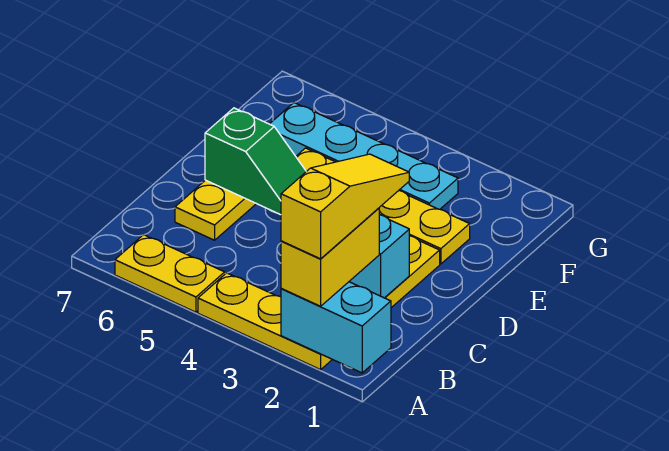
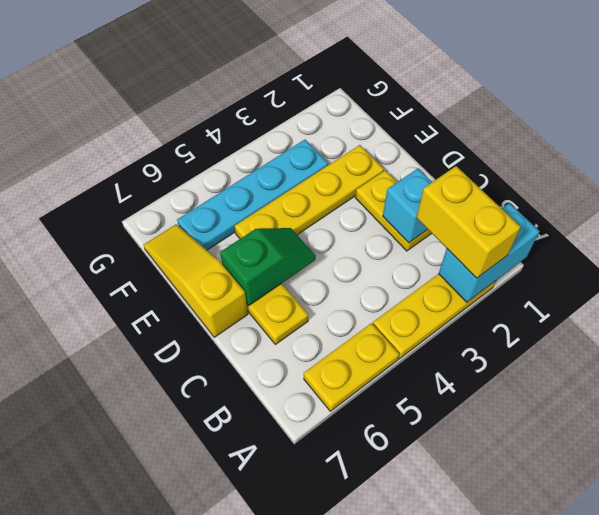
yellow 1x3 slope [281,154,409,259] -> yellow 1x3 slope moved to [144,224,248,337]

